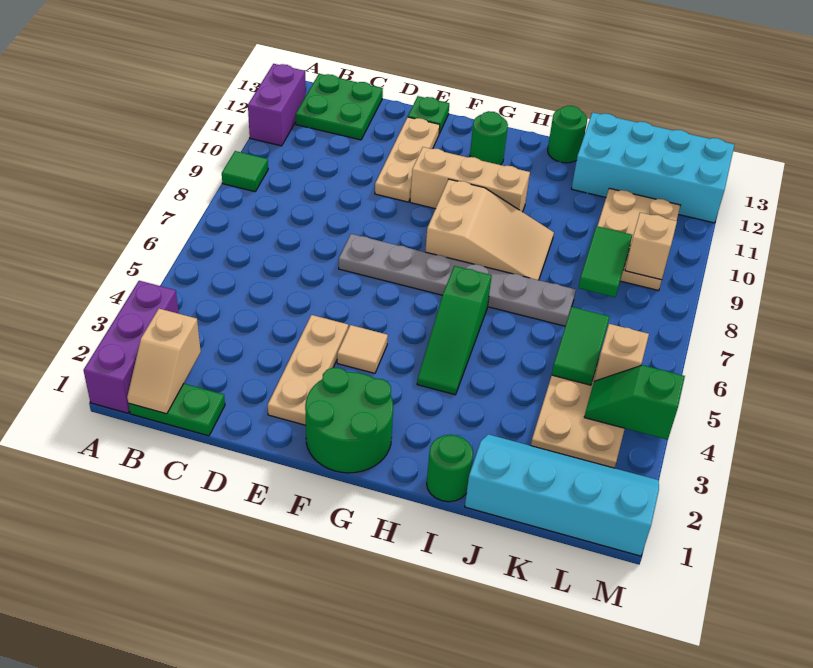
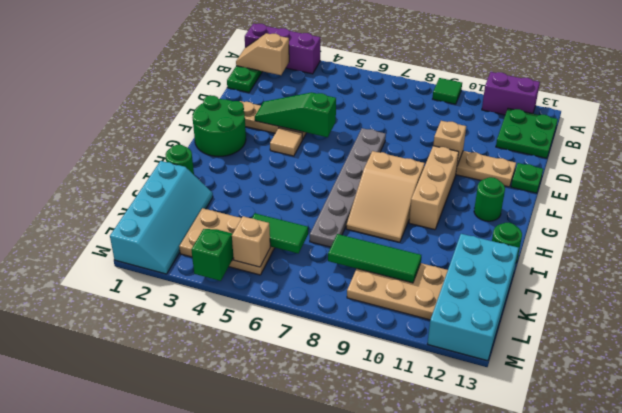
green 1x3 slope [417,266,492,395] -> green 1x3 slope moved to [255,92,336,137]
green 1x2 tile [578,226,632,297] -> green 1x3 tile [328,234,421,283]
tan 1x1 brick [625,213,677,280] -> tan 1x1 brick moved to [433,121,466,165]

